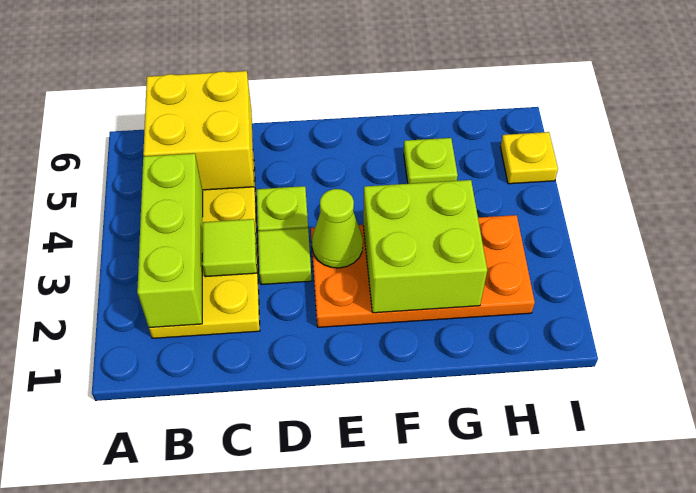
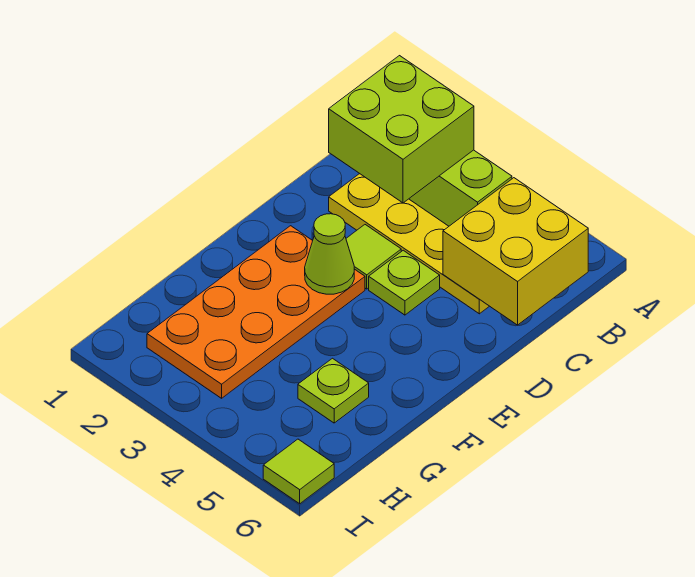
lime 1x1 tile [202,219,257,277] -> lime 1x1 tile moved to [263,439,334,504]
lime 2x2 brick [363,180,487,313] -> lime 2x2 brick moved to [329,56,474,203]
yellow 1x1 plate [500,132,558,184] -> none

